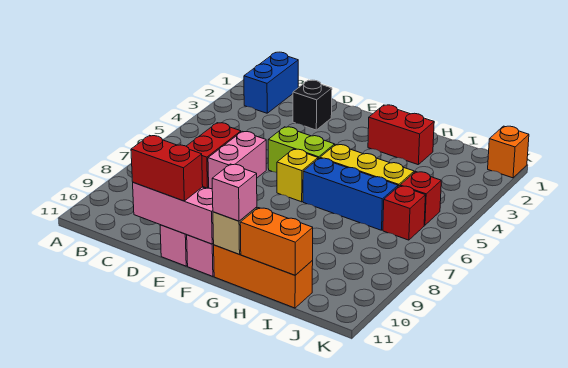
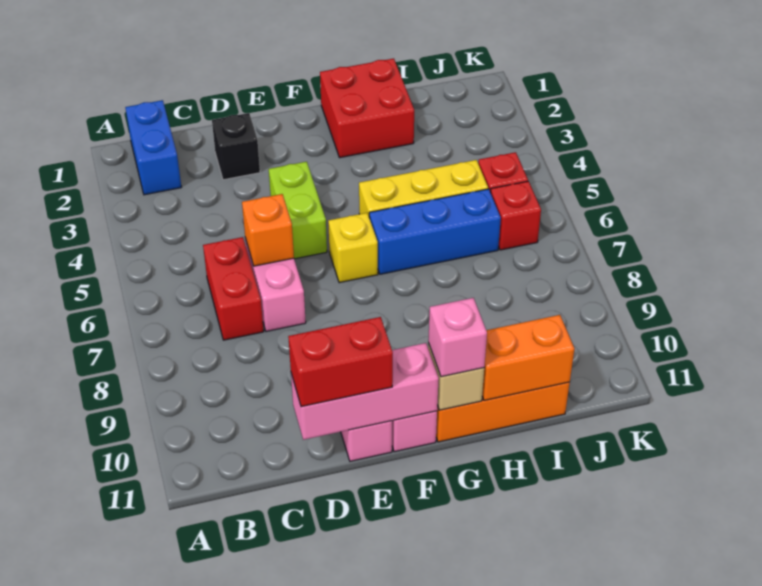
lime 1x2 brick [268,127,335,172] -> lime 1x2 brick turned to [269,162,327,259]
red 1x2 brick [368,105,434,164] -> red 2x2 brick [320,59,414,158]
orange 1x1 brick [488,126,529,178] -> orange 1x1 brick moved to [242,194,294,266]

